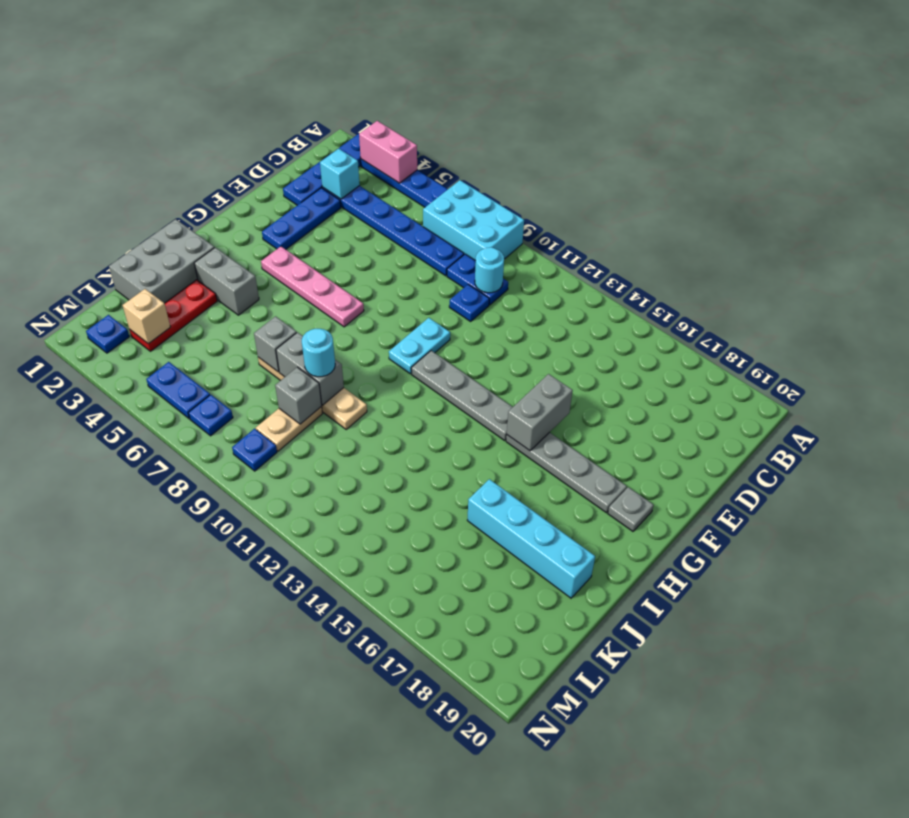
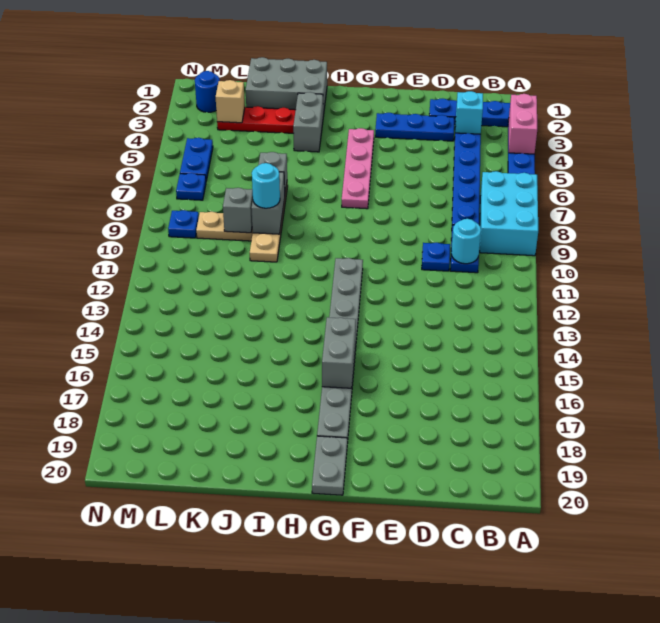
cyan 1x2 plate [389,318,450,374] -> none
grey 1x2 brick [507,374,573,451] -> grey 1x2 brick turned to [322,317,356,388]
grey 1x1 plate [608,487,654,531] -> grey 1x2 plate [312,436,347,495]
cyan 1x4 brick [467,479,595,598] -> none
blue 1x1 plate [86,315,129,353] -> blue 1x1 round brick [195,71,220,112]

